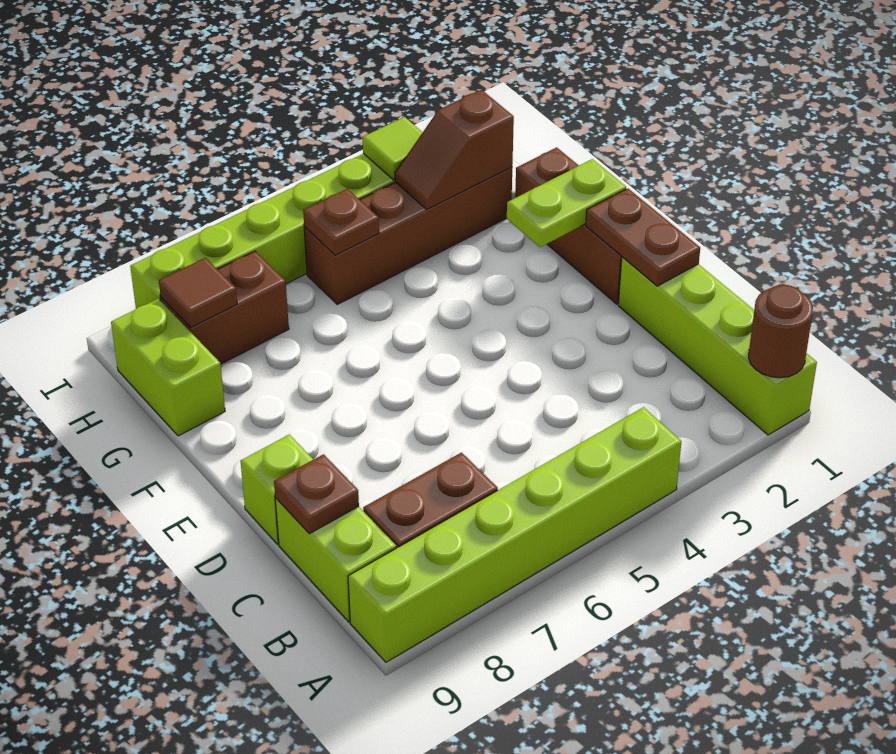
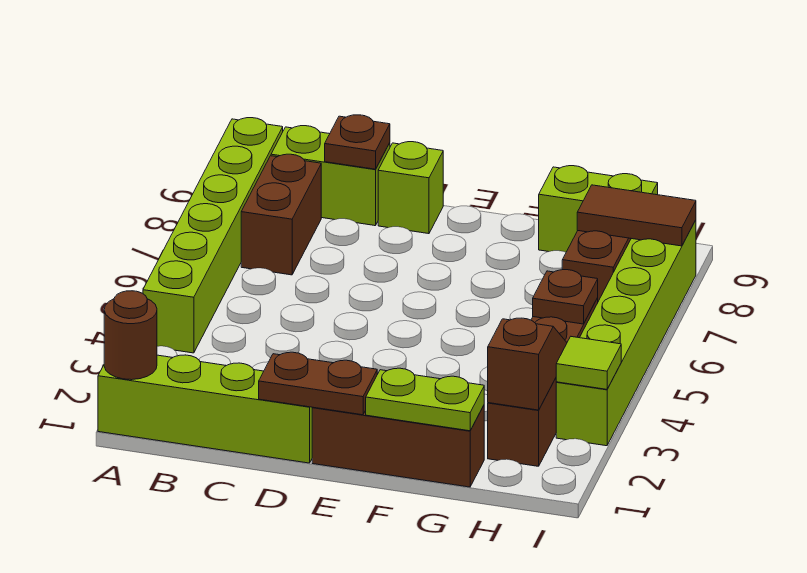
lime 1x2 plate [507,159,626,247] -> lime 1x2 plate turned to [366,368,484,431]
brown 1x1 tile [159,258,237,328] -> brown 1x2 tile [577,185,696,246]

